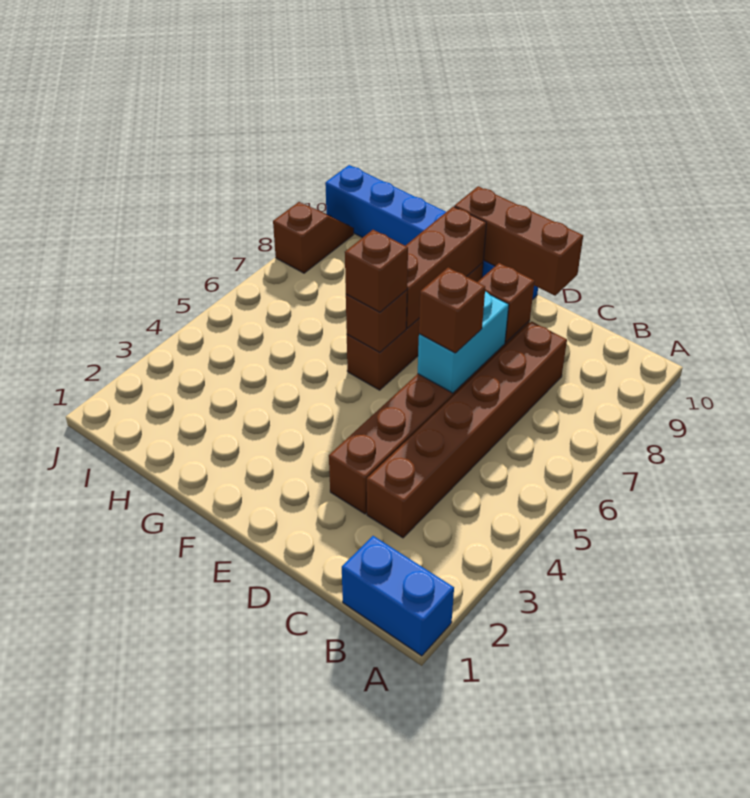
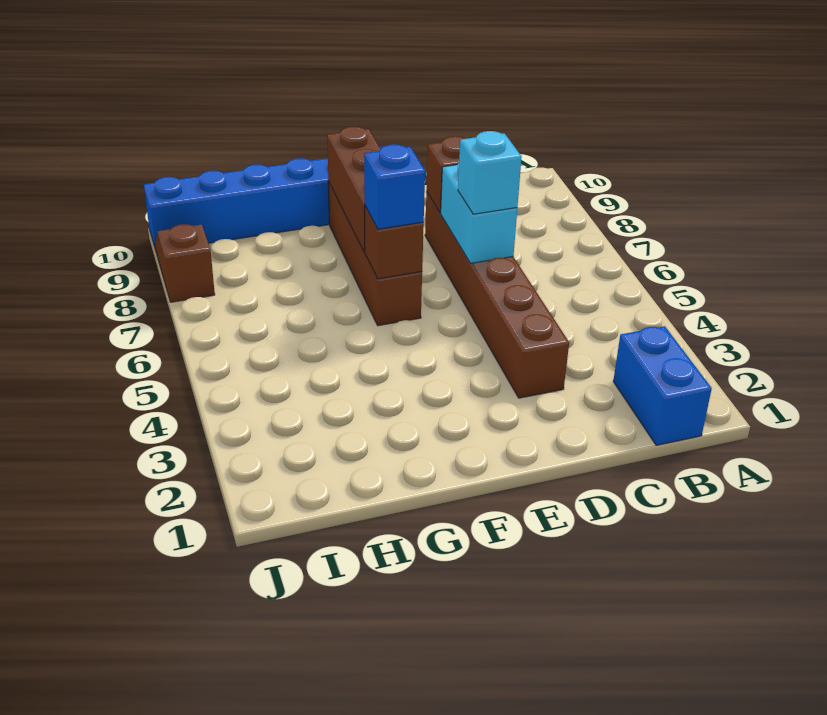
blue 1x2 brick [342,536,454,656] -> blue 1x2 brick turned to [613,326,712,445]
brown 1x6 brick [367,321,567,538] -> none
brown 1x1 brick [419,268,485,353] -> cyan 1x1 brick [458,131,522,214]
brown 1x3 brick [454,186,583,296] -> none
brown 1x1 brick [345,230,408,312] -> blue 1x1 brick [364,144,425,229]

